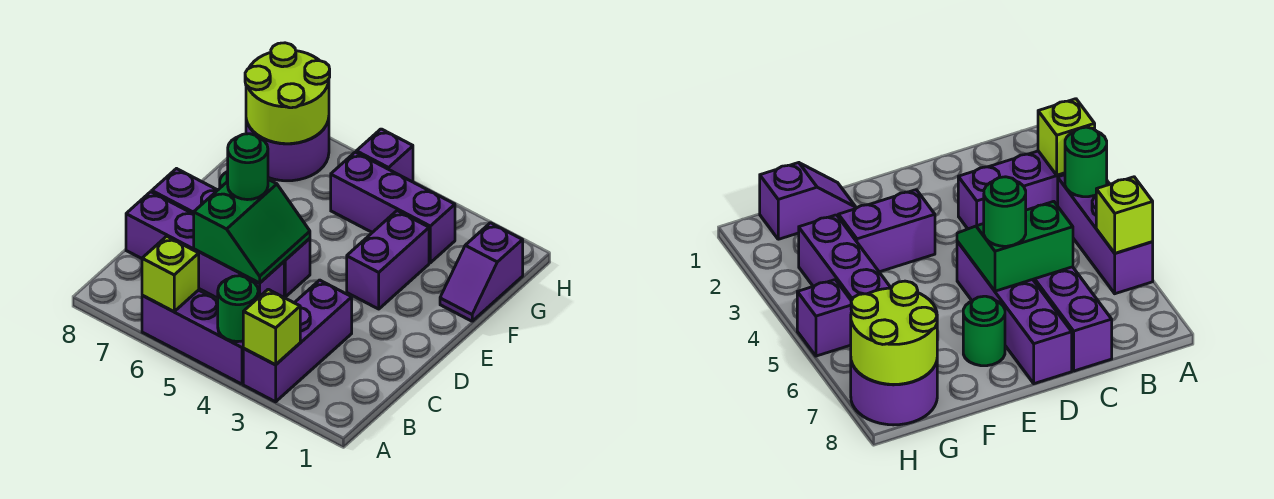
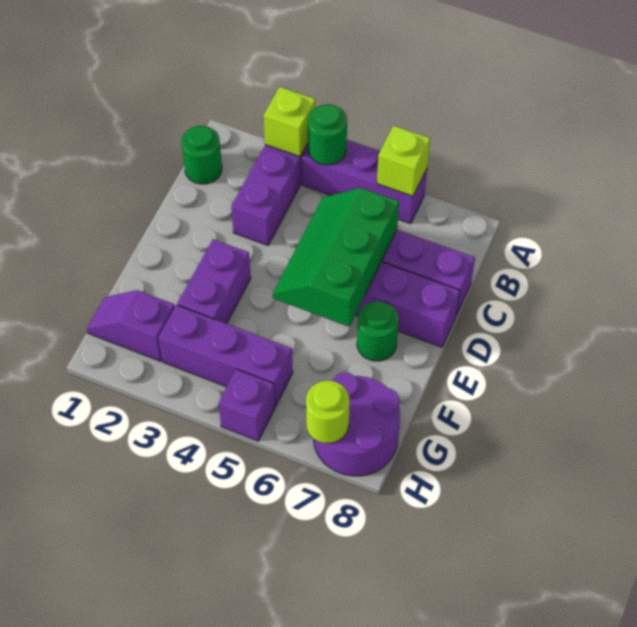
green 2x2 slope [194,179,310,283] -> green 2x3 slope [273,188,399,327]
green 1x1 round brick [228,134,268,200] -> green 1x1 round brick moved to [182,126,222,184]
purple 1x2 slope [440,223,523,321] -> purple 1x2 slope turned to [87,290,175,361]
lime 2x2 round brick [245,43,330,144] -> lime 1x1 round brick [306,381,350,443]

